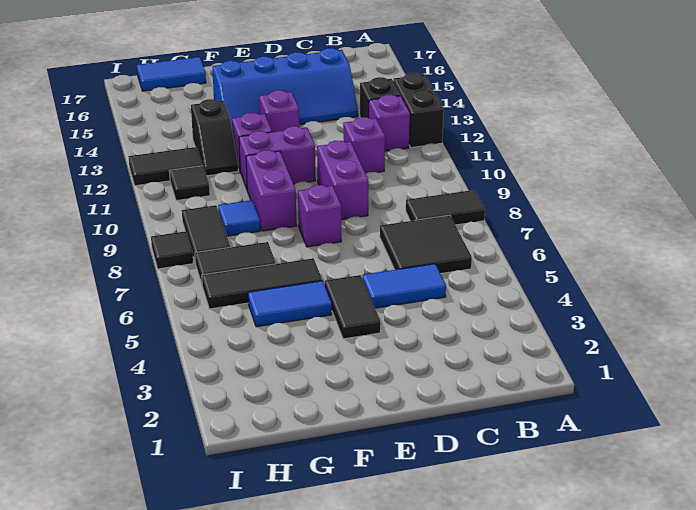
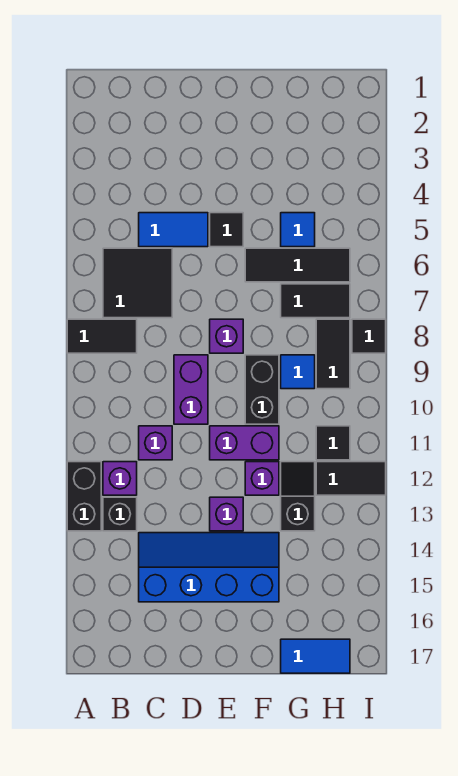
black 1x2 tile [325,275,380,339] -> black 1x1 tile [210,213,243,247]
blue 1x2 tile [248,281,332,327] -> blue 1x1 tile [281,213,315,247]
purple 1x2 brick [246,150,297,231] -> black 1x2 brick [245,355,279,424]

